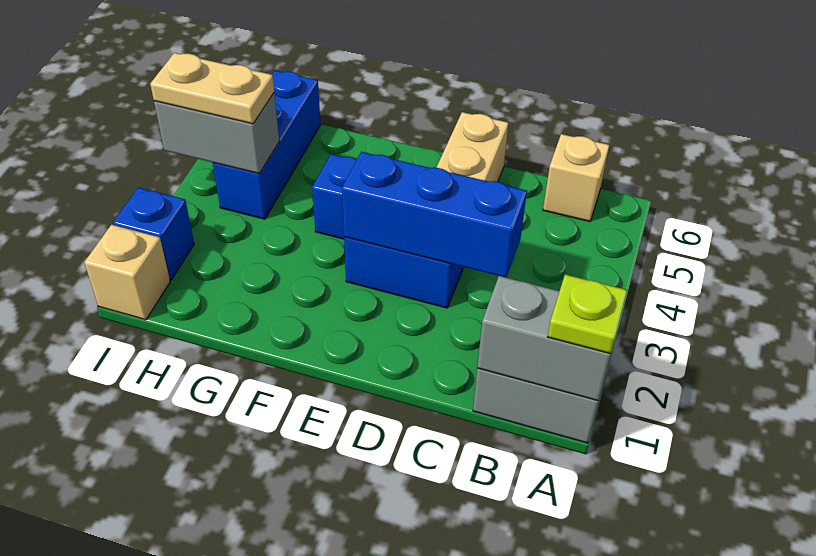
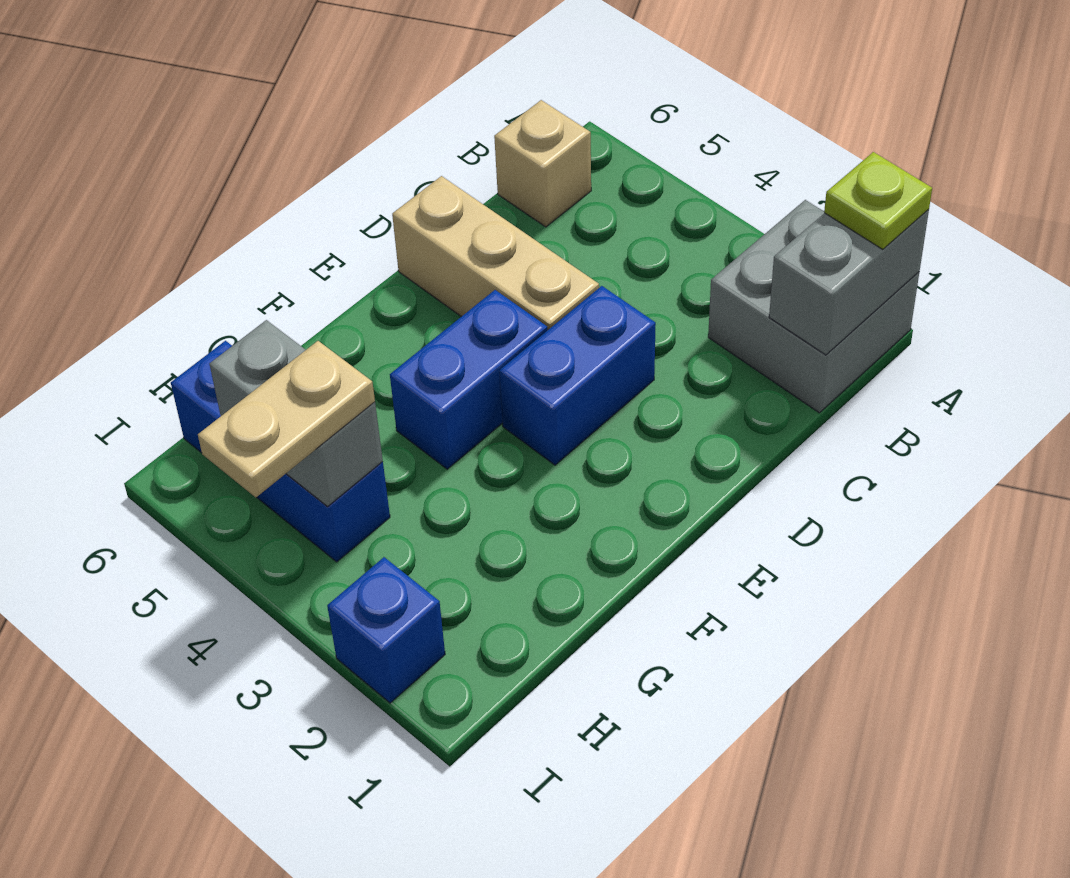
blue 1x3 brick [342,152,527,278] -> none
grey 1x2 brick [154,93,279,174] -> grey 1x2 brick turned to [209,320,383,507]
tan 1x1 brick [84,225,170,320] -> none

